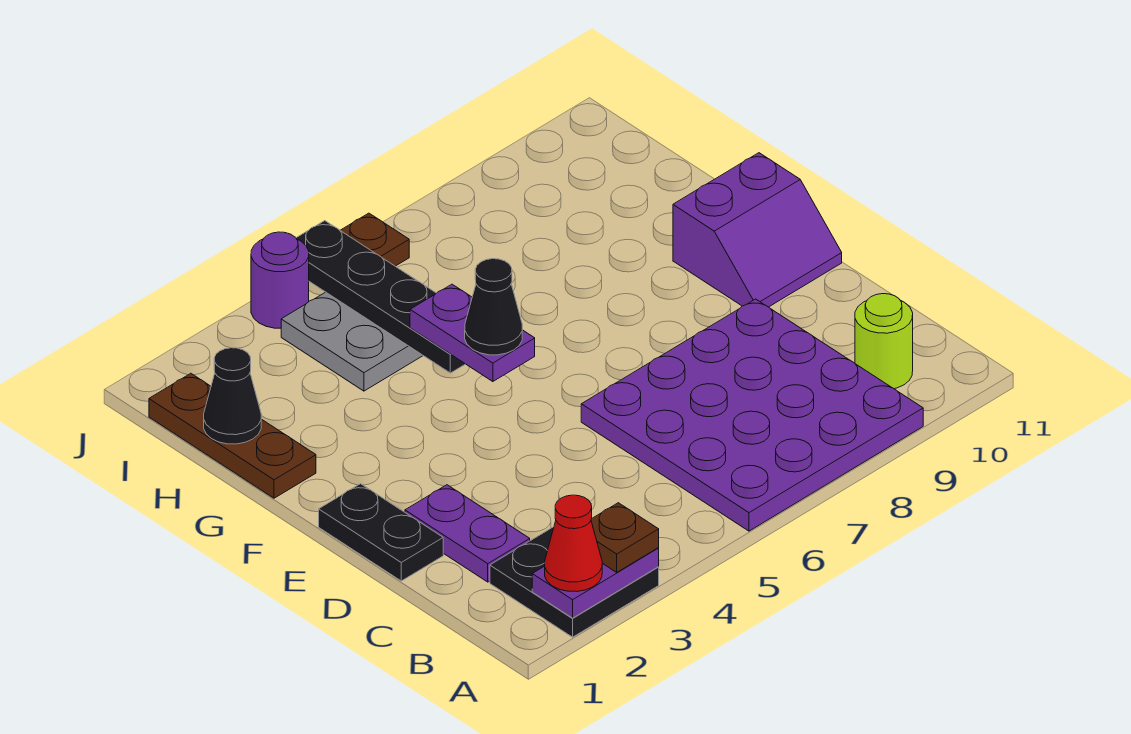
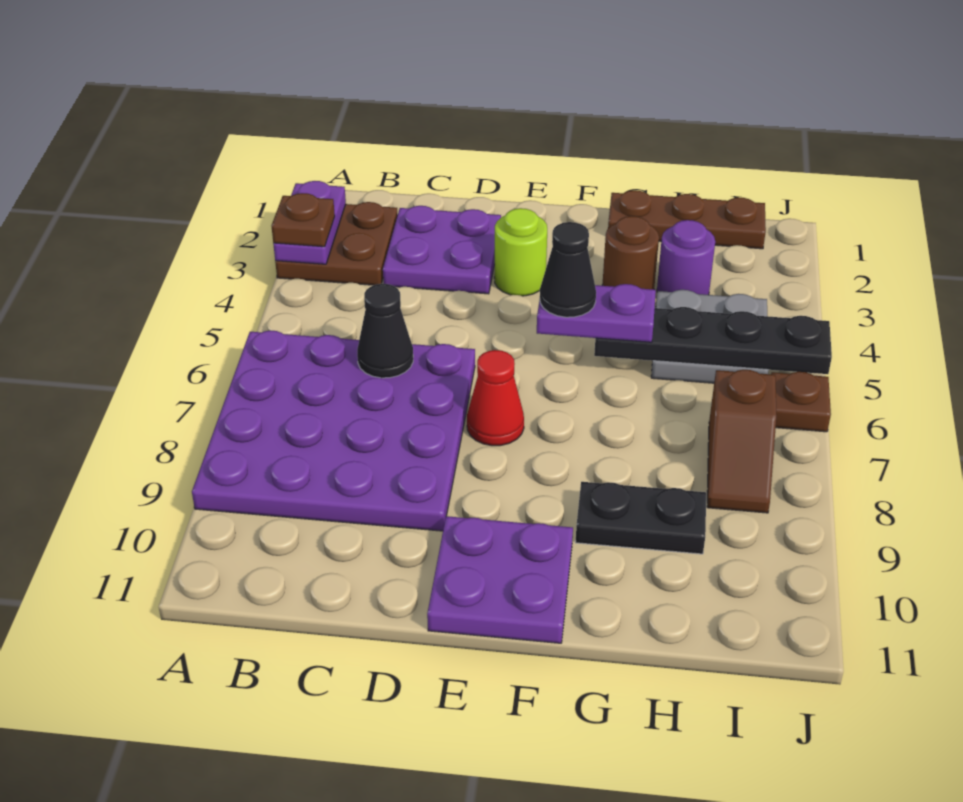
black 2x2 plate [490,527,659,637] -> brown 2x2 plate [275,202,398,285]
red 1x1 cone [545,495,602,592] -> red 1x1 cone moved to [467,350,524,446]
lime 1x1 round brick [855,294,913,389] -> lime 1x1 round brick moved to [494,208,547,296]
purple 1x2 plate [405,485,530,582] -> purple 2x2 plate [383,206,501,294]
black 1x2 plate [319,484,443,581] -> black 1x2 plate moved to [575,482,706,554]
purple 2x2 slope [673,153,842,307] -> purple 2x2 plate [427,516,573,643]
none -> brown 1x1 round brick [602,216,659,289]
black 1x1 cone [204,348,261,444] -> black 1x1 cone moved to [357,284,413,378]
none -> brown 1x2 slope [707,370,776,513]
purple 1x1 round brick [251,232,309,328] -> purple 1x1 round brick moved to [657,220,715,295]

